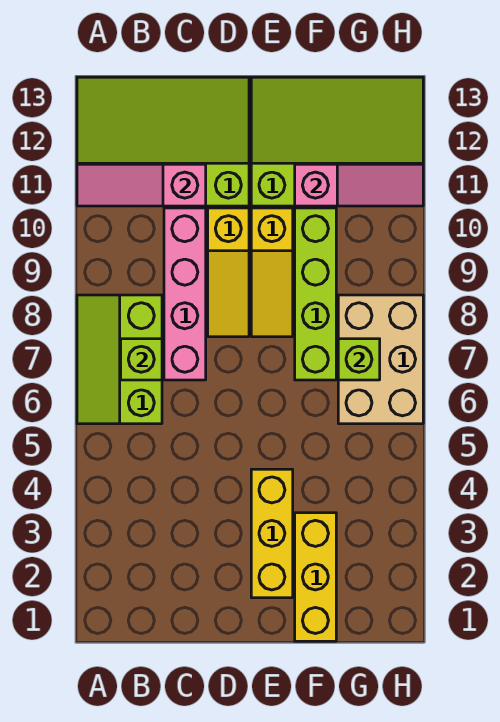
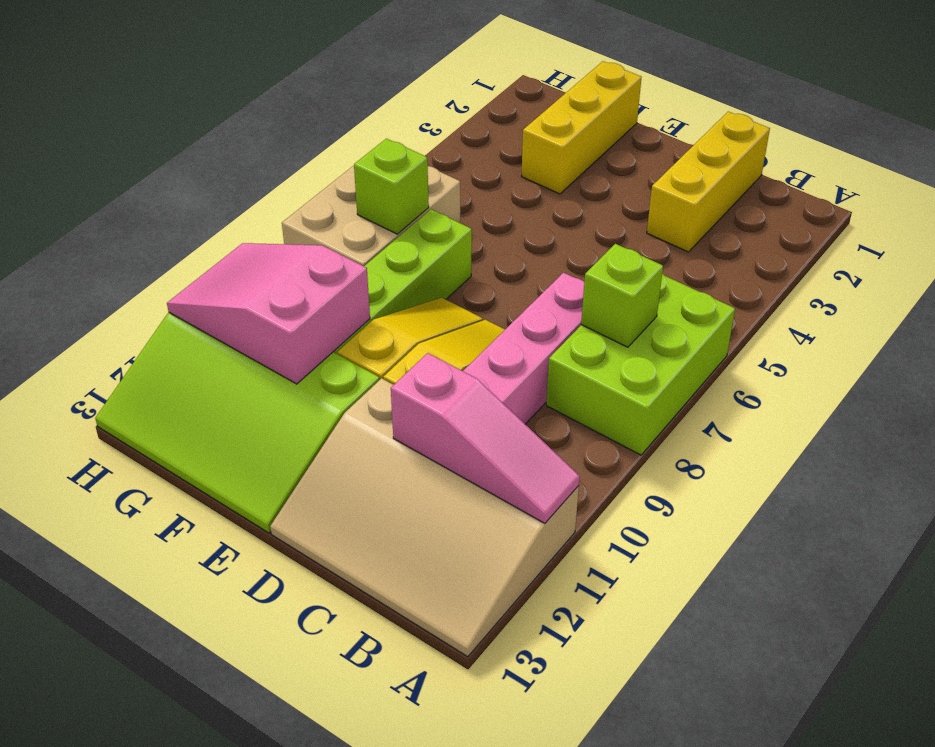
lime 2x3 slope [77,295,162,424] -> lime 2x3 brick [546,274,735,455]
lime 3x4 slope [77,77,249,206] -> tan 3x4 slope [270,378,579,657]
yellow 1x3 brick [251,469,293,598] -> yellow 1x3 brick moved to [647,112,770,252]
pink 1x3 slope [295,164,423,206] -> pink 2x3 slope [167,243,370,384]

